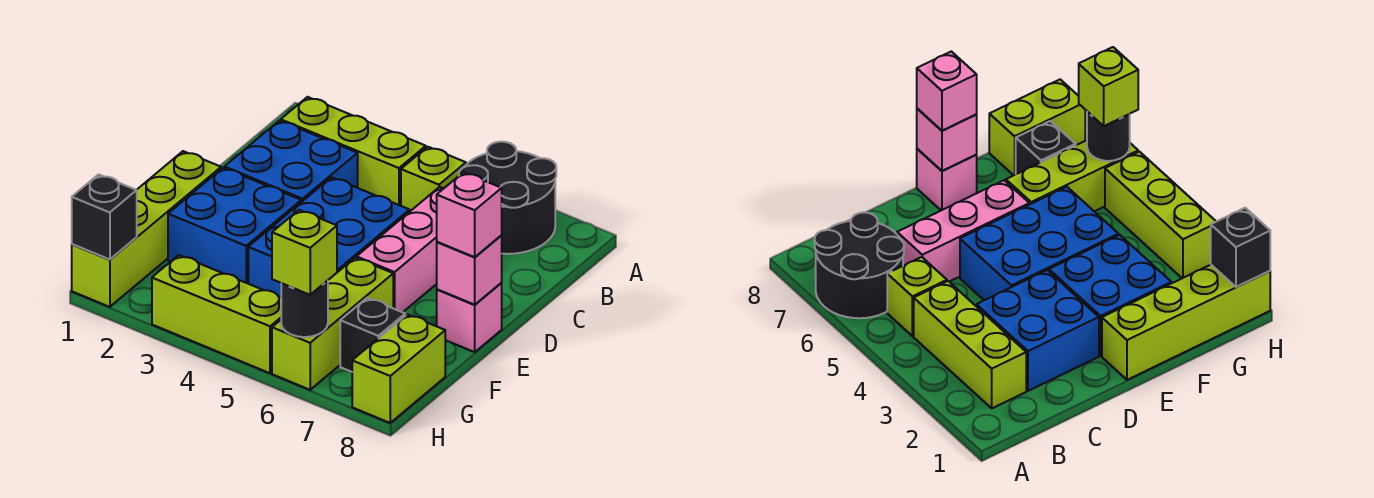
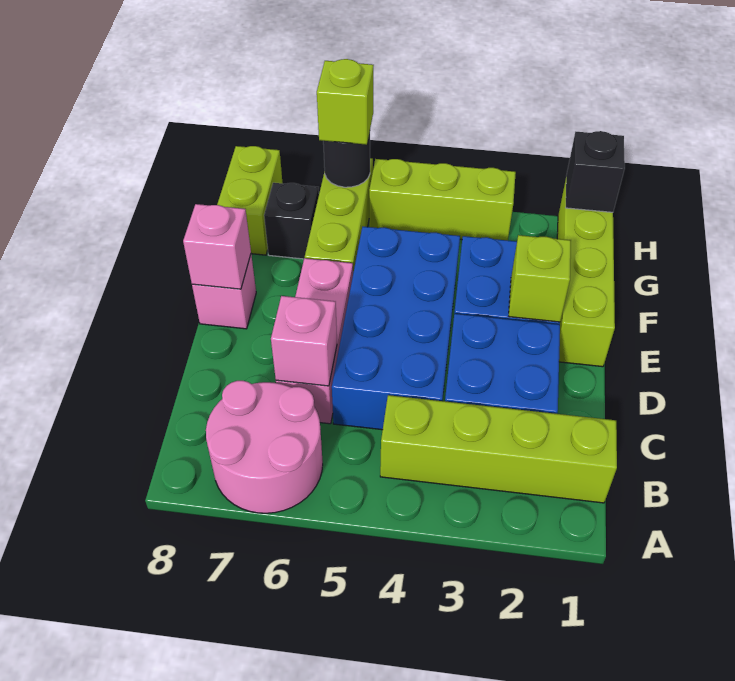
black 2x2 round brick [459,142,556,254] -> pink 2x2 round brick [206,381,323,513]
lime 1x3 brick [281,97,426,206] -> lime 1x4 brick [380,395,617,503]
lime 1x1 brick [401,147,466,211] -> lime 1x1 brick moved to [509,235,571,322]
blue 2x3 brick [248,177,410,297] -> blue 2x4 brick [332,227,460,430]
pink 1x1 brick [437,172,502,257] -> pink 1x1 brick moved to [271,296,337,386]

